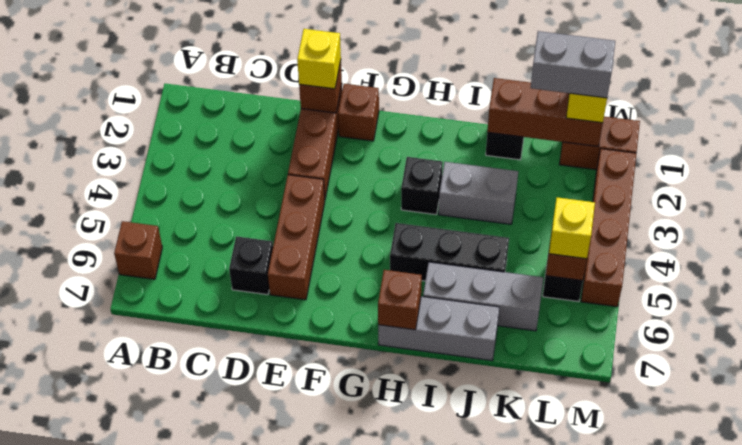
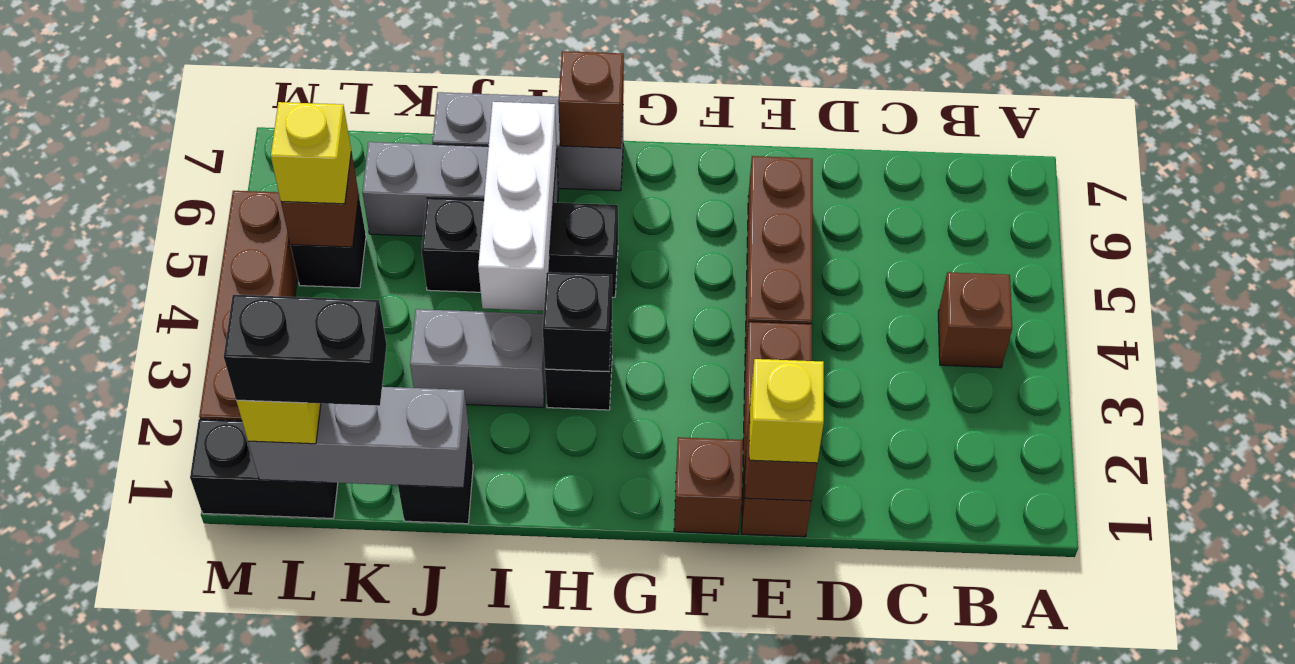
brown 1x1 brick [114,221,162,279] -> brown 1x1 brick moved to [938,272,1012,368]
black 1x1 brick [229,236,273,295] -> black 1x1 brick moved to [543,272,612,372]
none -> white 1x3 brick [478,102,557,311]
brown 1x3 brick [487,78,603,147] -> grey 1x3 brick [248,387,469,488]
grey 1x2 brick [531,31,615,98] -> black 1x2 brick [224,295,387,406]
brown 1x2 brick [559,117,640,170] -> black 1x2 brick [190,419,338,518]

